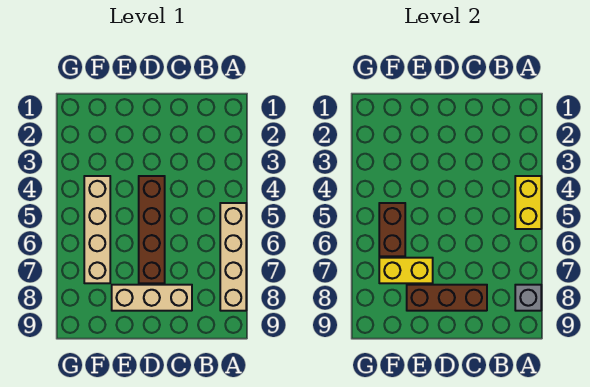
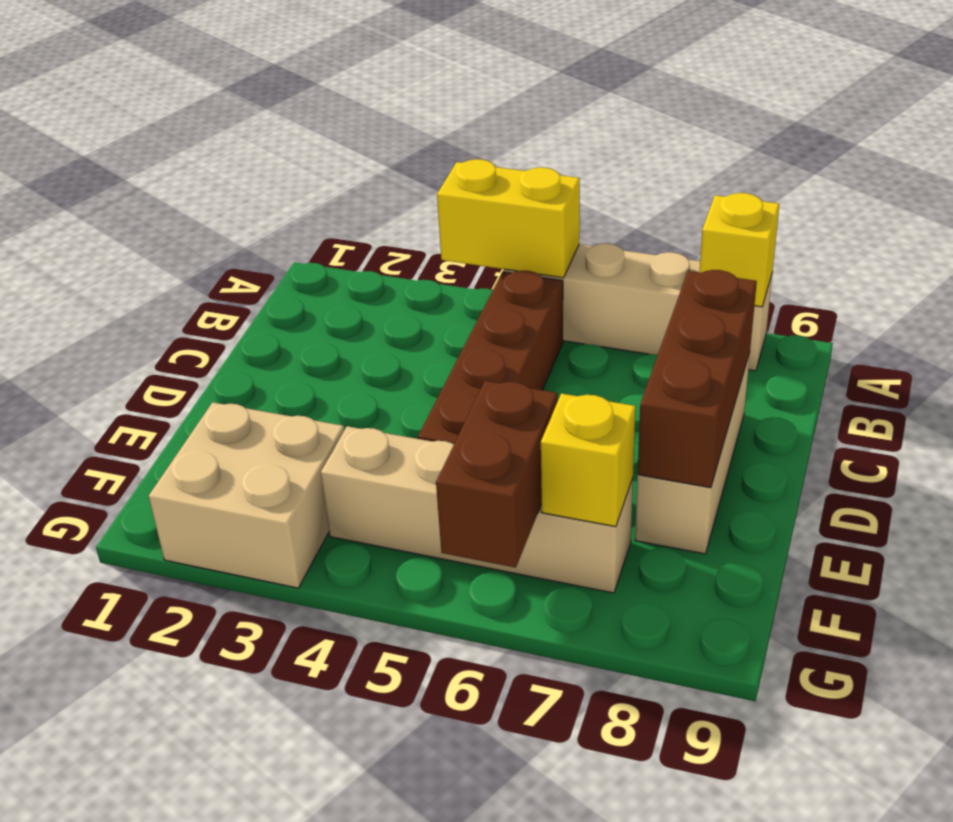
grey 1x1 brick [515,285,541,311] -> yellow 1x1 brick [700,193,779,307]
brown 1x4 brick [139,176,165,283] -> brown 1x4 brick turned to [418,271,563,444]
yellow 1x2 brick [379,258,433,283] -> yellow 1x1 brick [541,393,636,527]
none -> tan 2x2 brick [149,402,344,588]
brown 1x2 brick [379,203,405,256] -> brown 1x2 brick turned to [436,381,557,568]

